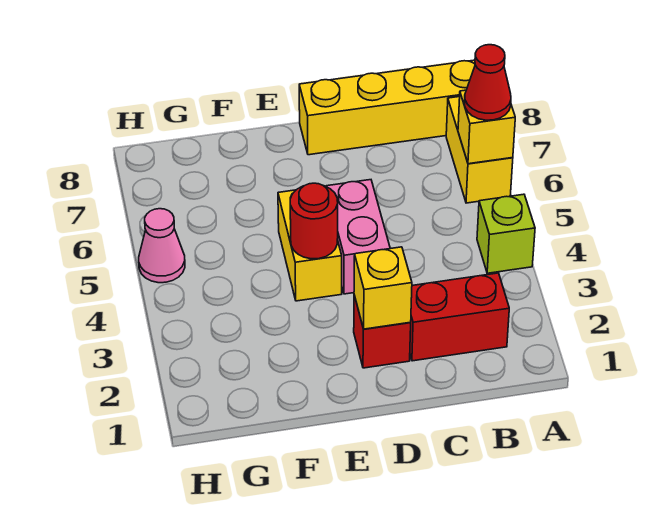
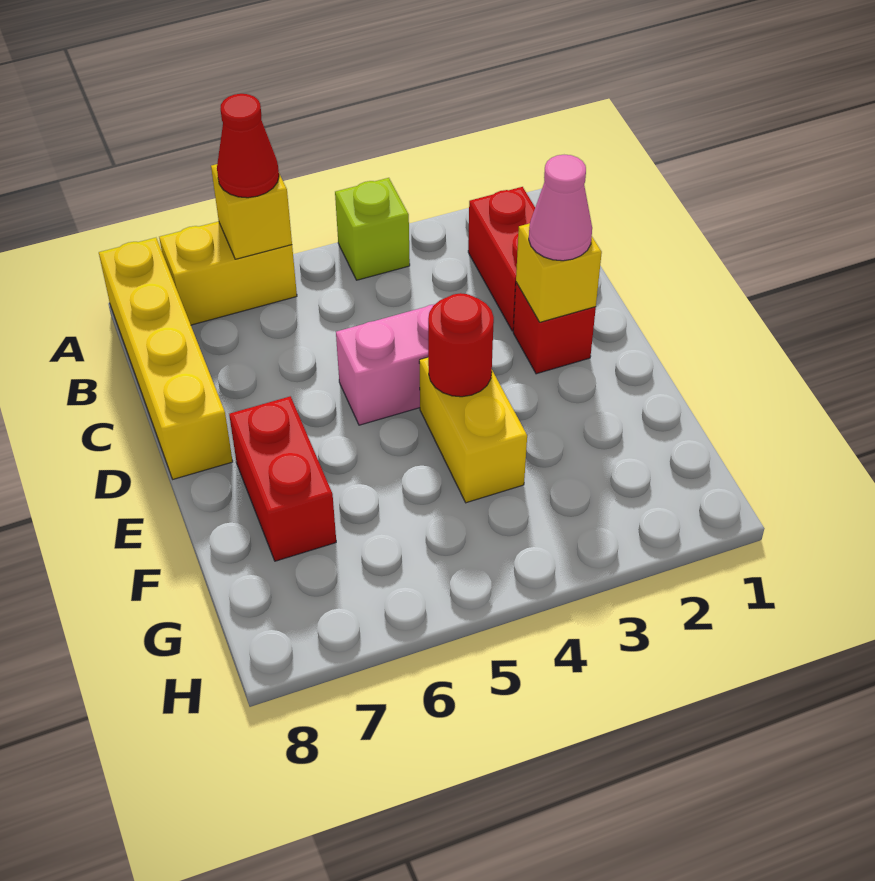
yellow 1x2 brick [278,190,342,301] -> yellow 1x2 brick turned to [419,357,527,503]
none -> red 1x2 brick [229,396,336,561]
pink 1x1 cone [139,209,185,283] -> pink 1x1 cone moved to [529,155,592,261]

